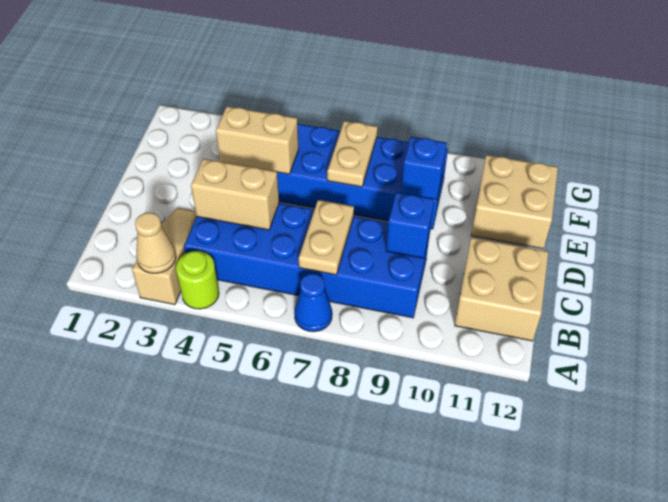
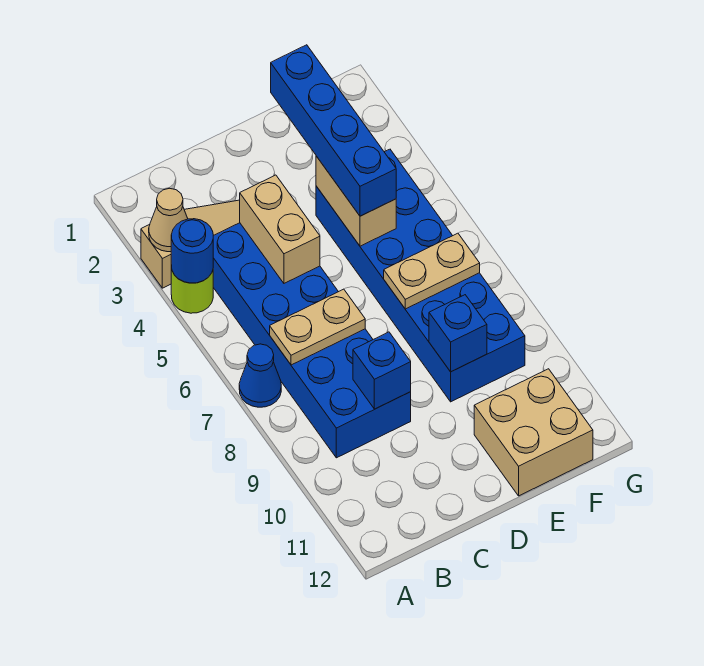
none -> blue 1x1 round brick [171,219,213,283]
tan 2x2 brick [455,237,548,341] -> none
none -> blue 1x4 brick [271,45,396,216]

